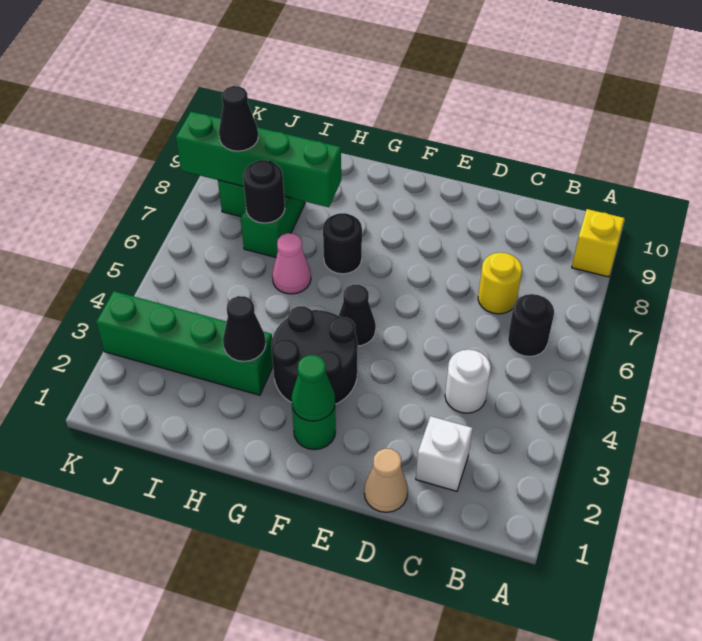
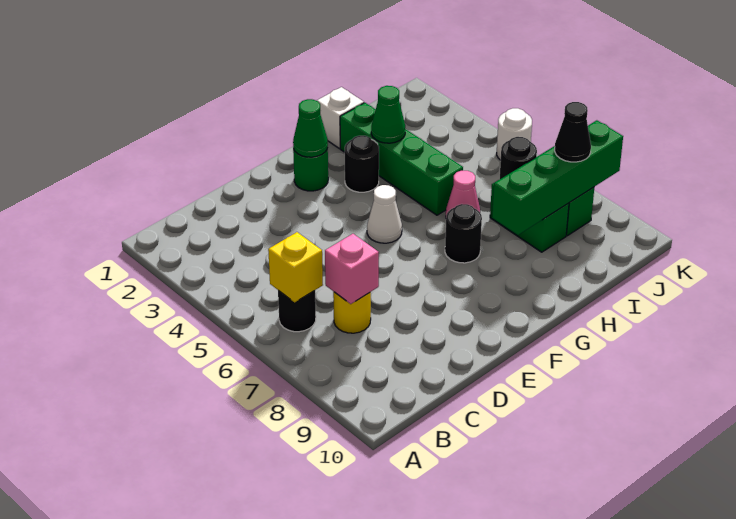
yellow 1x1 brick [572,209,625,277] -> yellow 1x1 brick moved to [268,232,323,302]
white 1x1 brick [416,416,473,491] -> white 1x1 brick moved to [317,87,364,148]
white 1x1 round brick [445,349,491,413] -> white 1x1 round brick moved to [497,108,532,160]
none -> pink 1x1 brick [325,234,379,304]
tan 1x1 cone [364,449,408,512] -> none
black 2x2 round brick [271,306,358,404] -> black 1x1 round brick [345,136,379,192]
black 1x1 cone [339,284,376,346] -> white 1x1 cone [367,185,402,243]
green 1x4 brick [96,291,273,395] -> green 1x4 brick turned to [340,103,463,215]
black 1x1 cone [223,296,266,361] -> green 1x1 cone [371,86,405,143]

